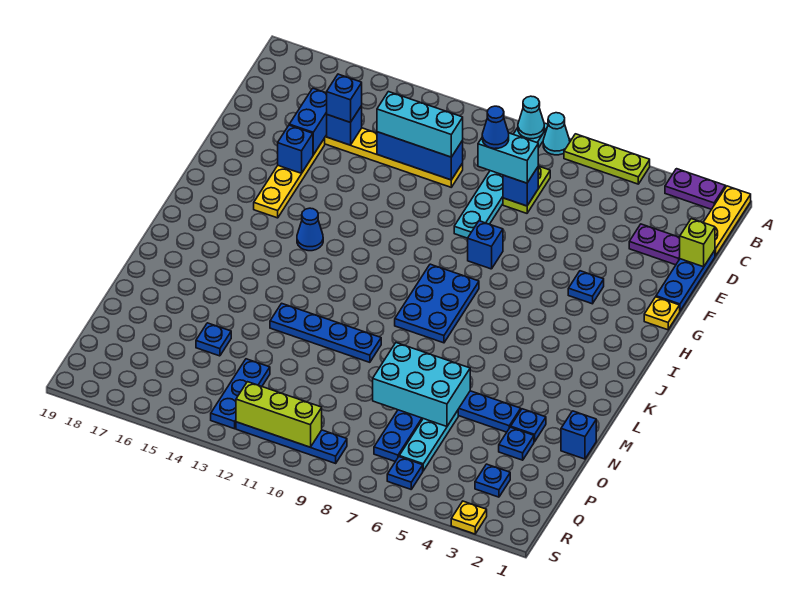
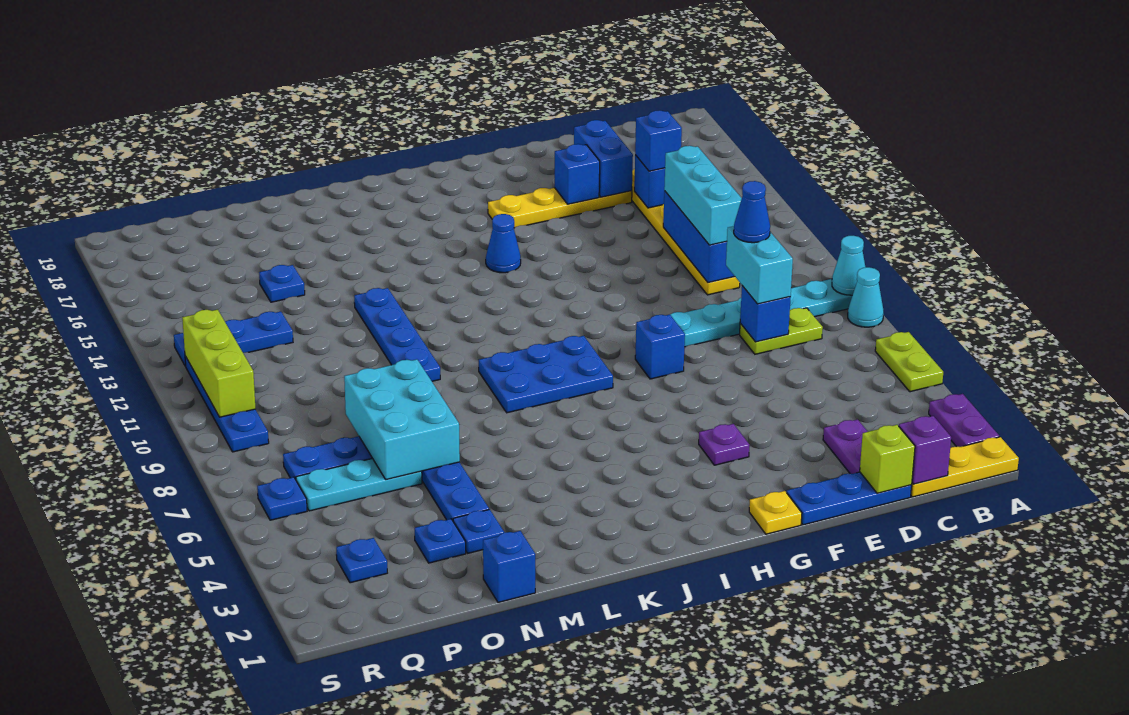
lime 1x3 plate [564,134,650,184] -> lime 1x2 plate [875,332,943,392]
none -> purple 1x1 brick [899,416,951,484]
blue 1x2 brick [289,88,327,155] -> blue 1x2 brick turned to [574,120,633,197]
blue 1x1 plate [568,271,604,304] -> purple 1x1 plate [699,424,749,465]
yellow 1x1 plate [451,501,487,534] -> none

